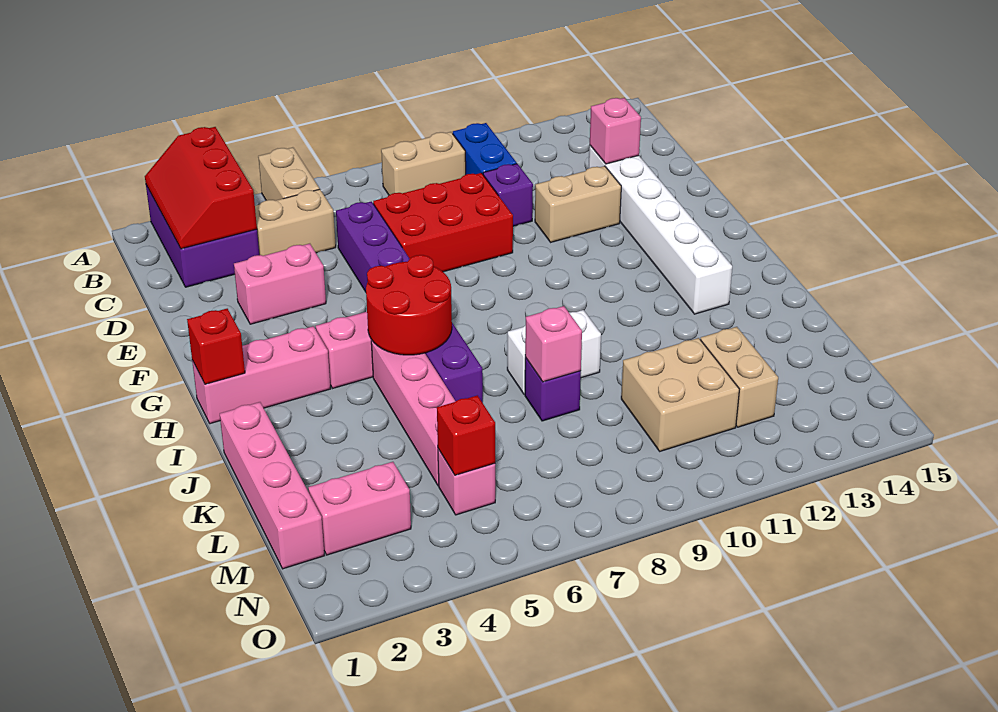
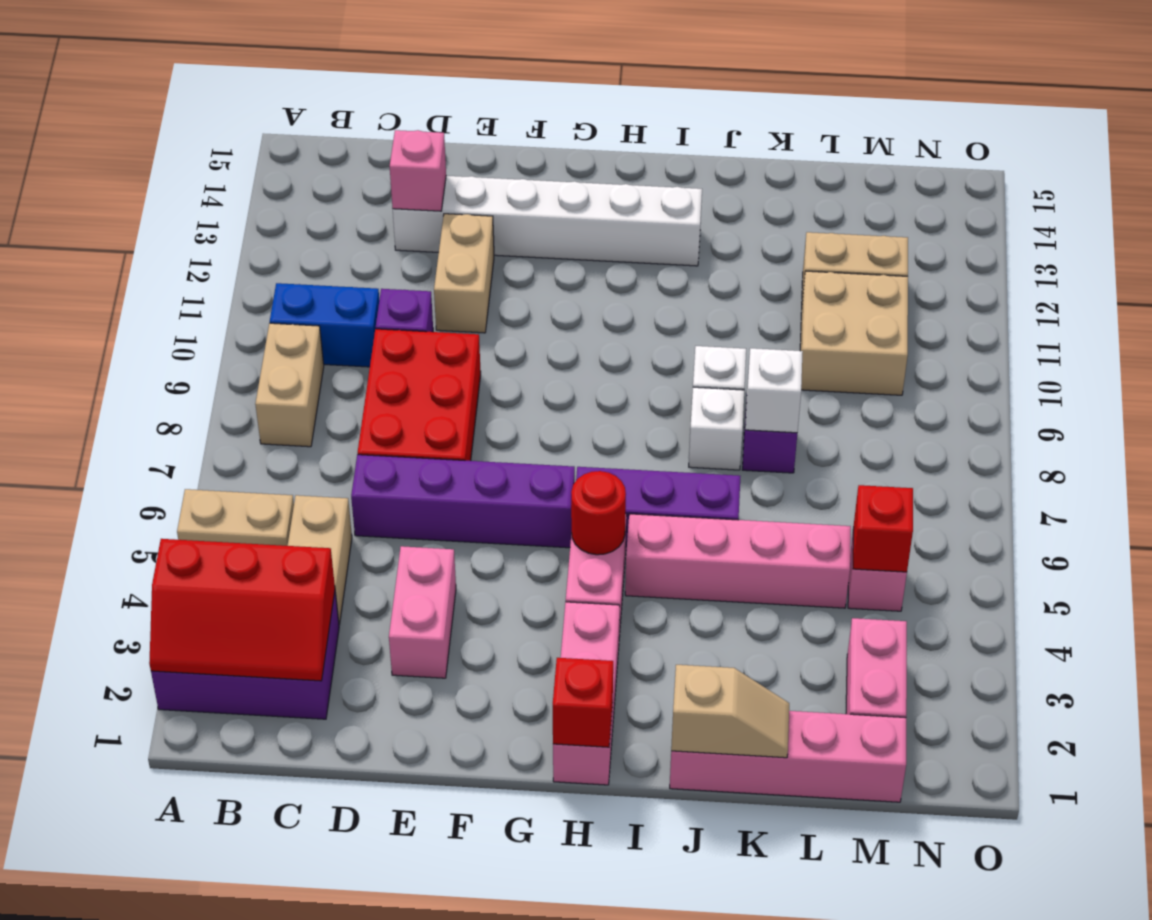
red 2x2 round brick [366,255,452,355] -> red 1x1 round brick [571,471,626,555]
none -> tan 1x2 slope [671,665,789,758]
pink 1x1 brick [525,306,582,382] -> white 1x1 brick [745,348,803,433]

